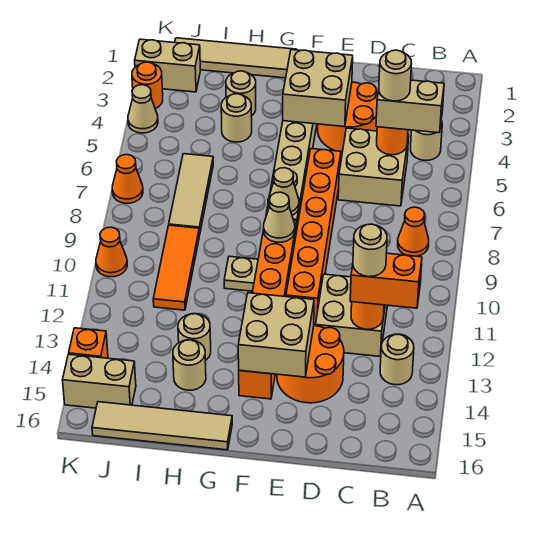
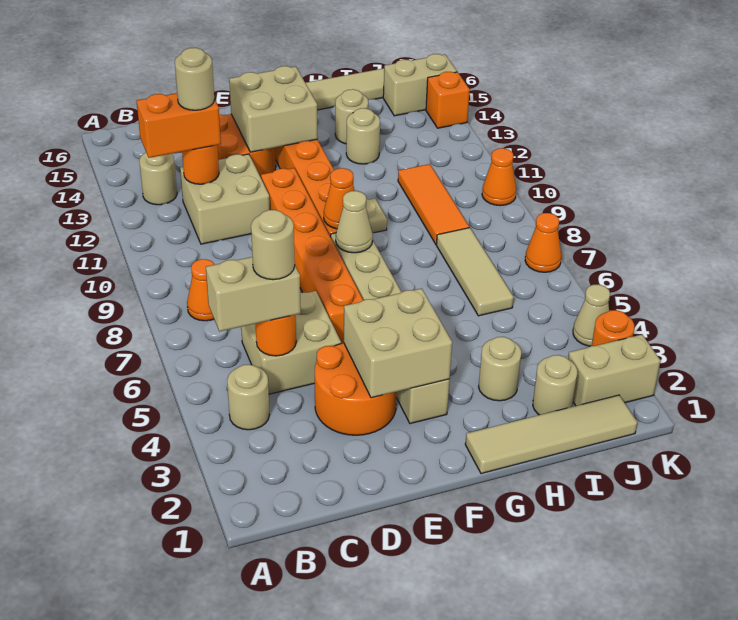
tan 1x1 cone [264,192,295,242] -> orange 1x1 cone [324,168,355,229]
tan 1x1 round brick [221,94,252,142] -> tan 1x1 round brick moved to [533,355,577,415]

